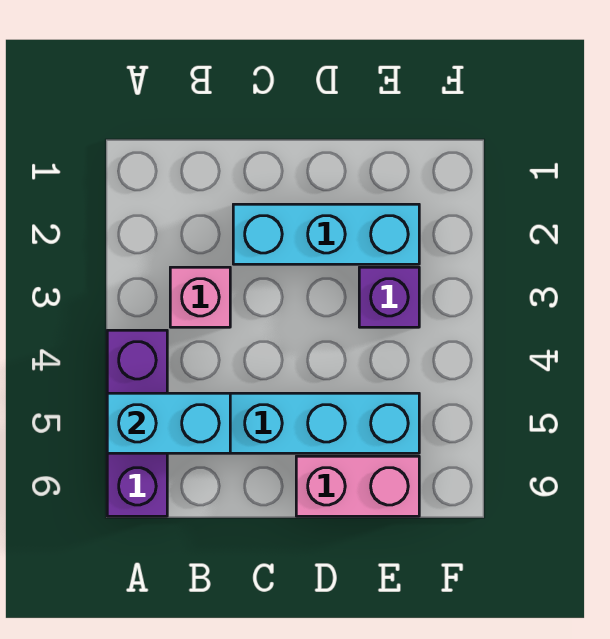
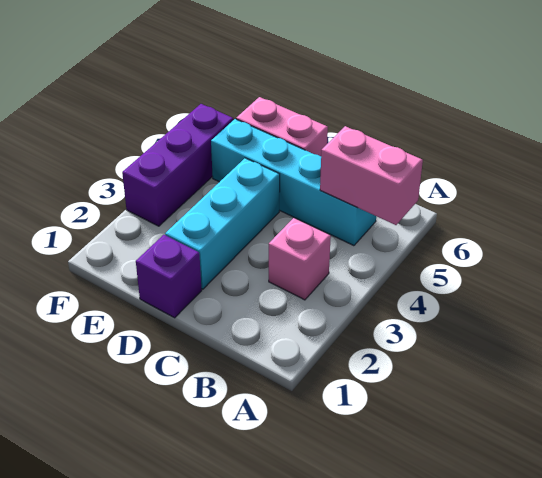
purple 1x3 brick [107,330,167,516] -> purple 1x3 brick moved to [122,104,233,226]
cyan 1x2 brick [107,393,230,453] -> pink 1x2 brick [320,126,423,225]
cyan 1x3 brick [233,204,419,264] -> cyan 1x3 brick turned to [165,158,280,289]
purple 1x1 brick [359,267,419,327] -> purple 1x1 brick moved to [136,235,202,318]

